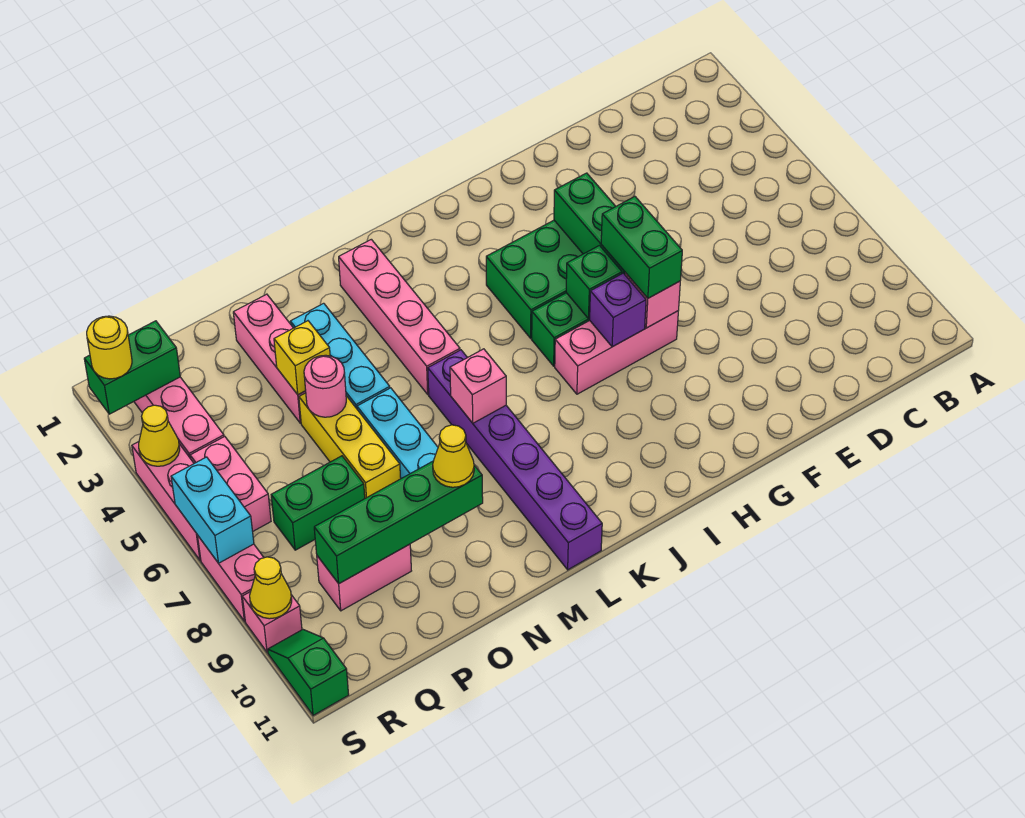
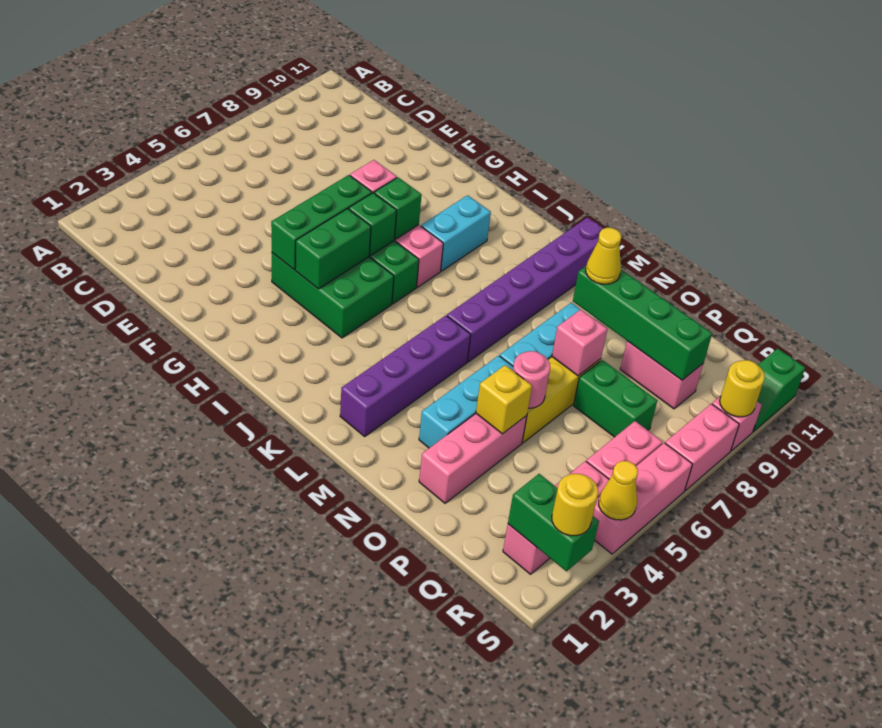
green 1x2 brick [601,197,682,298] -> green 1x2 brick moved to [295,209,371,289]
purple 1x1 brick [589,273,646,347] -> green 1x1 brick [374,177,422,239]
pink 1x4 brick [339,239,460,394] -> purple 1x4 brick [340,315,471,436]
pink 1x1 brick [450,349,506,423] -> pink 1x1 brick moved to [552,310,607,376]
cyan 1x2 brick [171,457,254,563] -> cyan 1x2 brick moved to [421,195,491,271]
yellow 1x1 cone [250,557,292,619] -> yellow 1x1 round brick [720,360,765,417]

